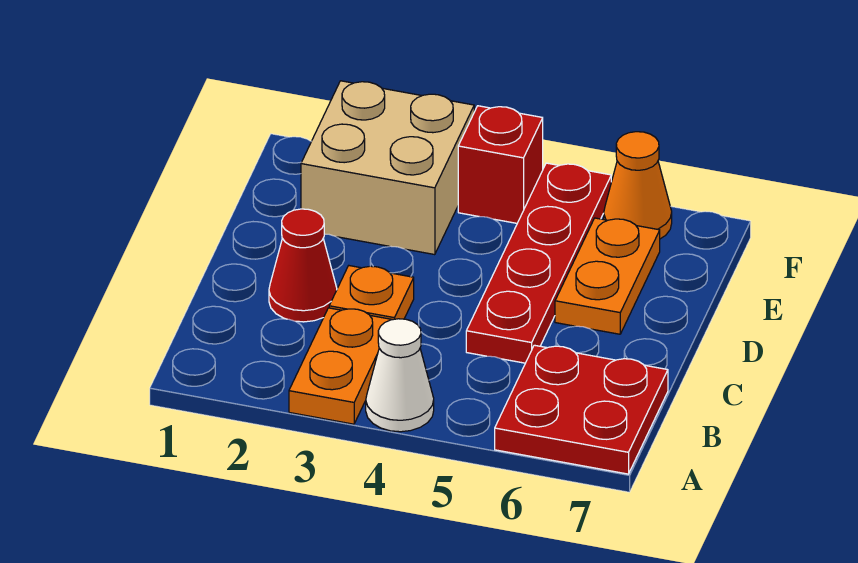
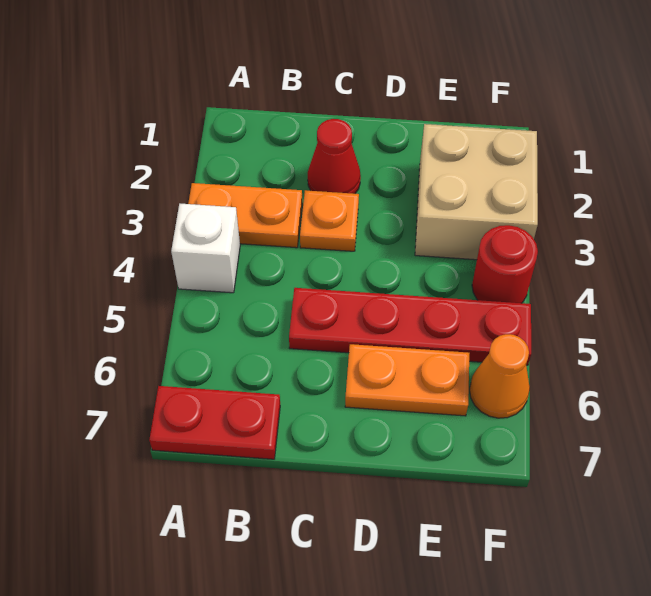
white 1x1 cone [366,319,434,432] -> white 1x1 brick [171,204,240,293]
red 2x2 plate [495,345,668,474] -> red 1x2 plate [149,386,280,459]
red 1x1 brick [458,106,543,223] -> red 1x1 round brick [472,225,538,303]

